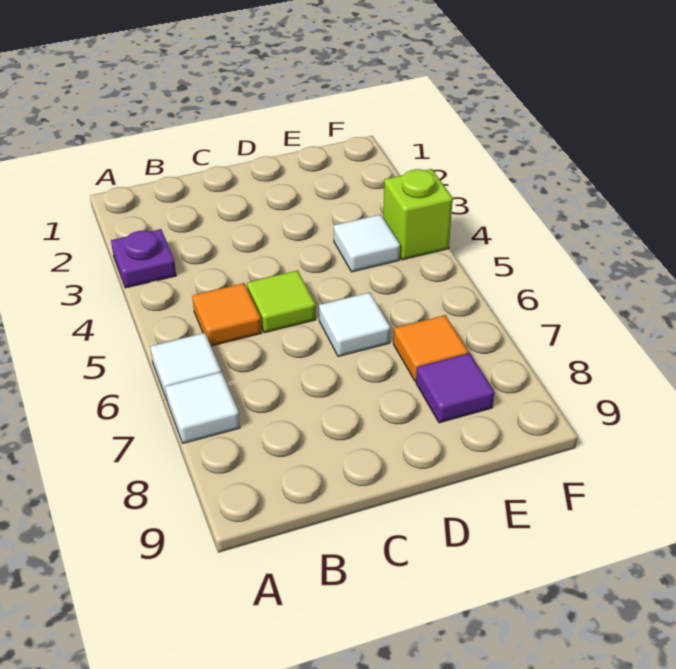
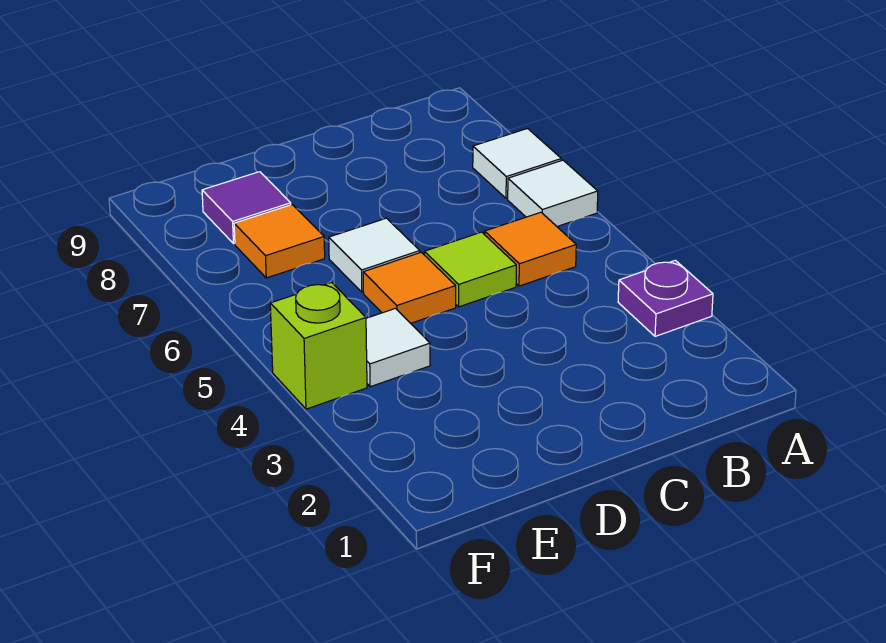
none -> orange 1x1 tile [363,252,456,323]

